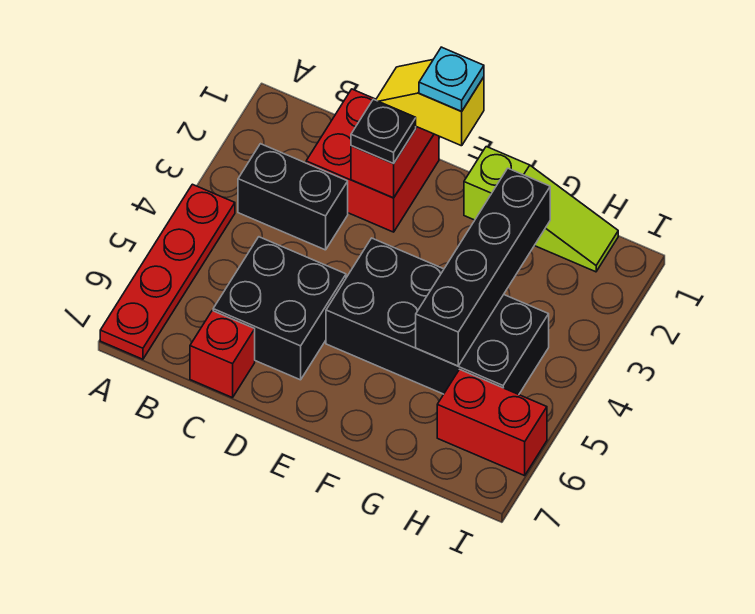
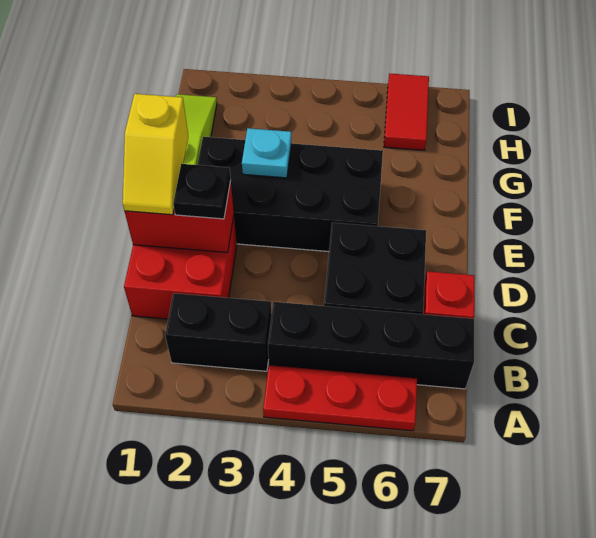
red 1x4 plate [100,184,235,359] -> red 1x3 plate [263,365,417,431]
black 1x2 brick [238,144,348,250] -> black 1x2 brick turned to [165,293,272,371]
cyan 1x1 plate [419,47,484,111] -> cyan 1x1 plate moved to [242,128,291,178]
black 2x4 brick [326,238,549,395] -> black 2x4 brick turned to [198,137,383,252]
black 1x4 brick [416,168,550,366] -> black 1x4 brick moved to [268,302,474,389]
red 1x2 brick [437,369,547,476] -> red 1x2 tile [384,74,429,150]

